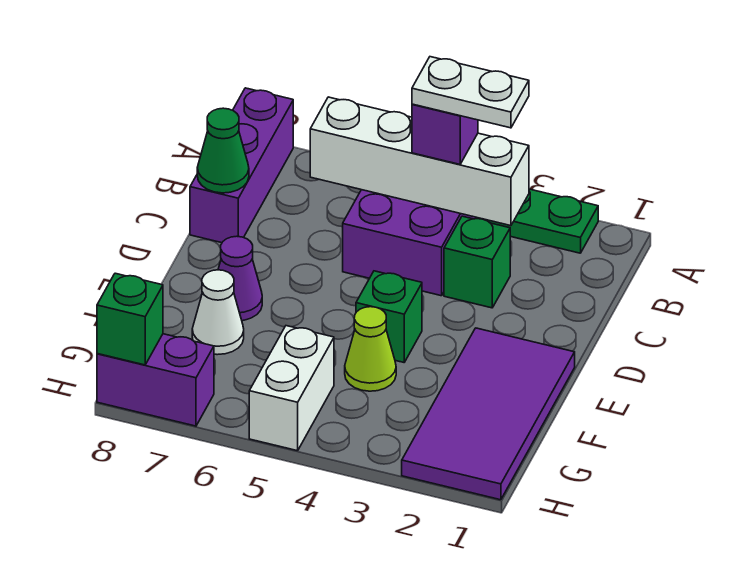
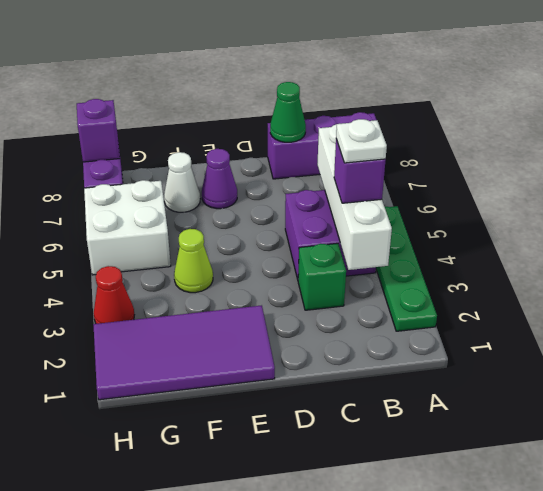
white 1x2 plate [412,57,529,128] -> white 1x1 plate [336,119,387,163]
green 1x1 brick [356,271,422,362] -> none
white 1x2 brick [249,326,334,451] -> white 2x2 brick [84,180,171,275]
none -> red 1x1 cone [94,266,134,324]
green 1x1 brick [97,273,163,365] -> purple 1x1 brick [77,99,120,162]

